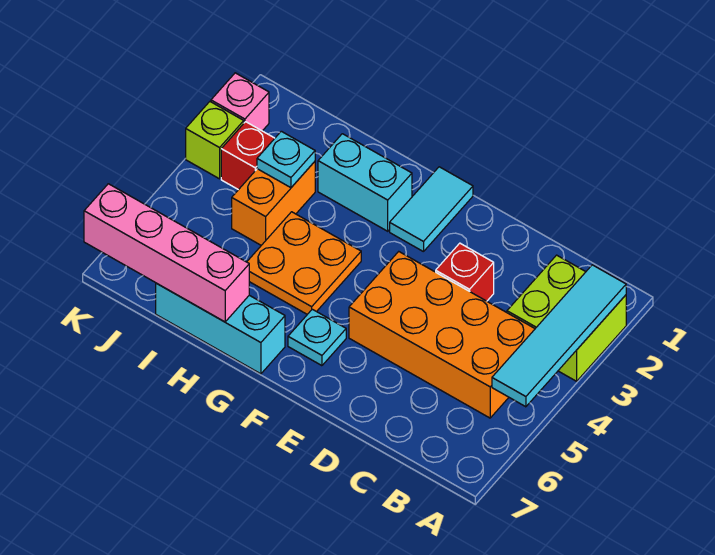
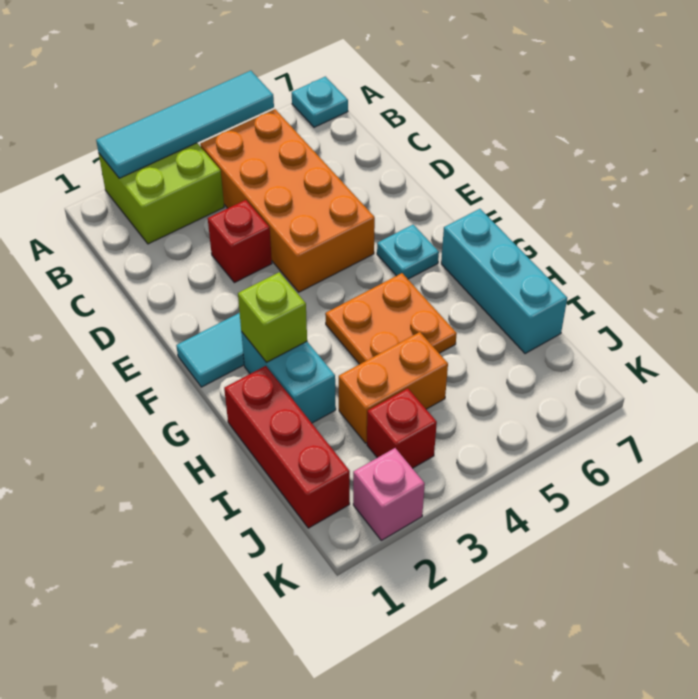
none -> red 1x3 brick [224,366,350,528]
pink 1x4 brick [84,184,249,322] -> none
cyan 1x1 plate [257,131,315,188] -> cyan 1x1 plate moved to [292,77,348,127]
lime 1x1 brick [186,102,244,179] -> lime 1x1 brick moved to [238,272,307,362]

